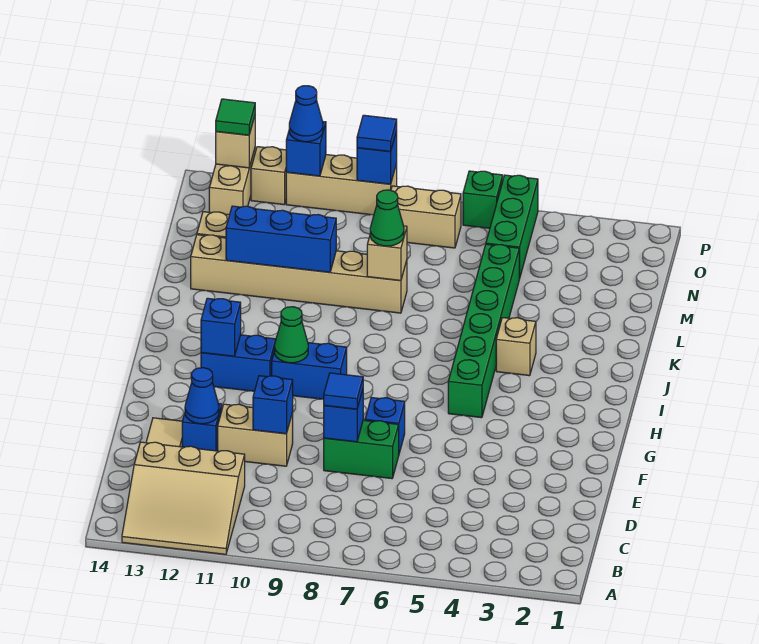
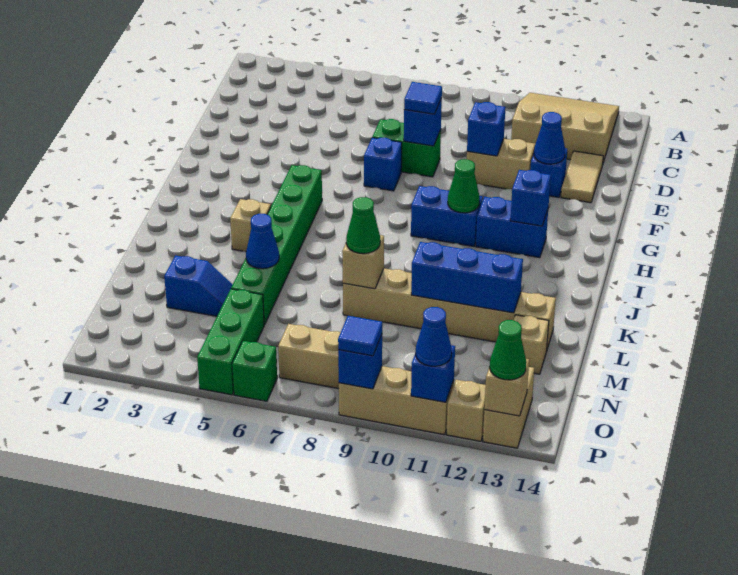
none -> blue 1x1 cone [246,214,279,269]
none -> blue 1x2 slope [164,255,233,316]
green 1x1 tile [216,99,255,135] -> green 1x1 cone [489,320,526,380]

